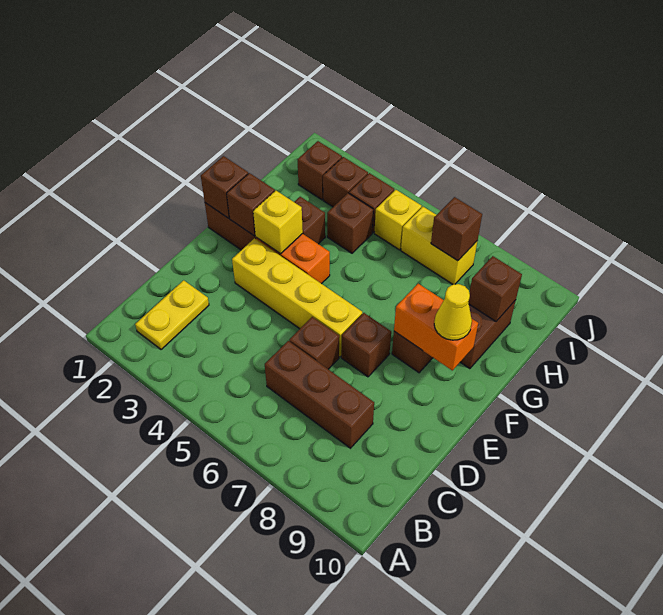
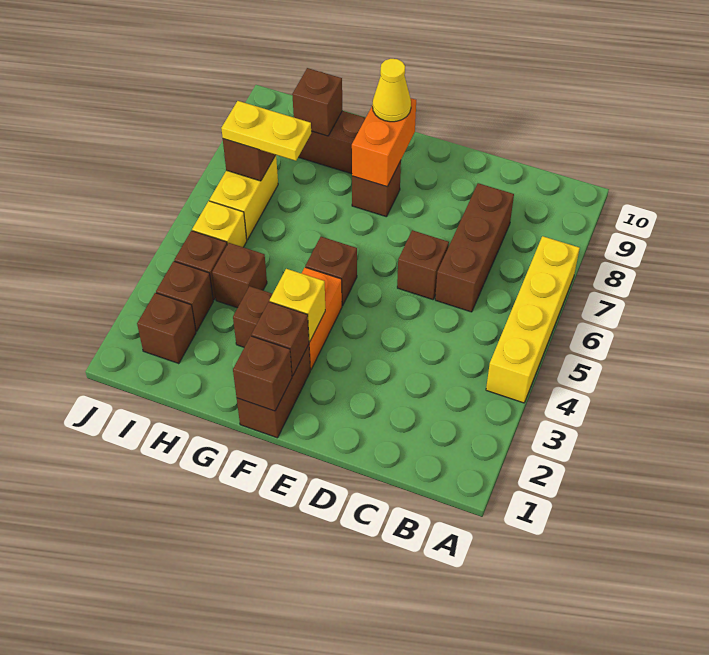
yellow 1x2 plate [135,280,209,350] -> yellow 1x2 plate moved to [221,101,311,161]
yellow 1x4 brick [232,238,362,357] -> yellow 1x4 brick moved to [486,236,580,403]
brown 1x1 brick [341,313,391,377] -> brown 1x1 brick moved to [305,237,357,306]

